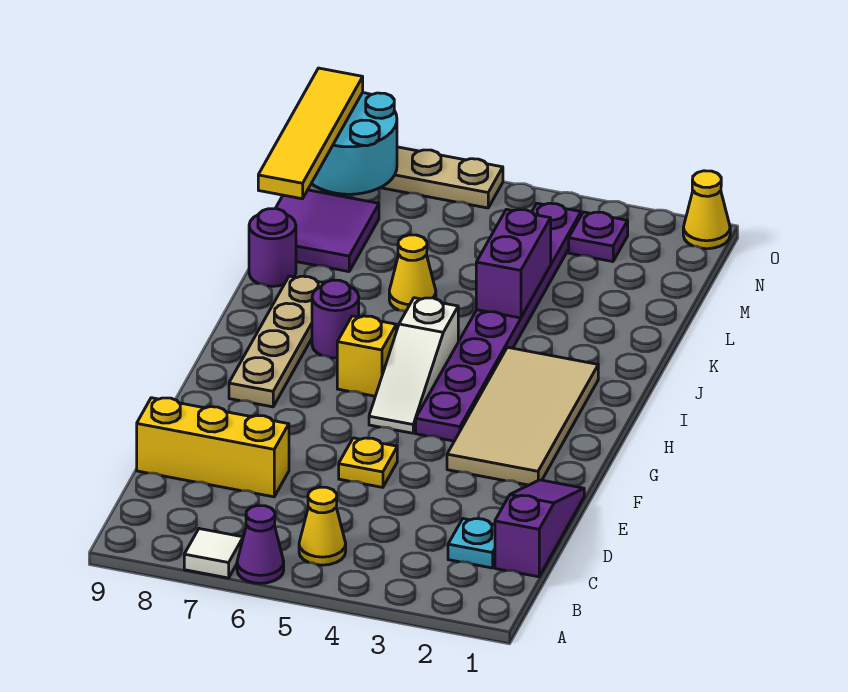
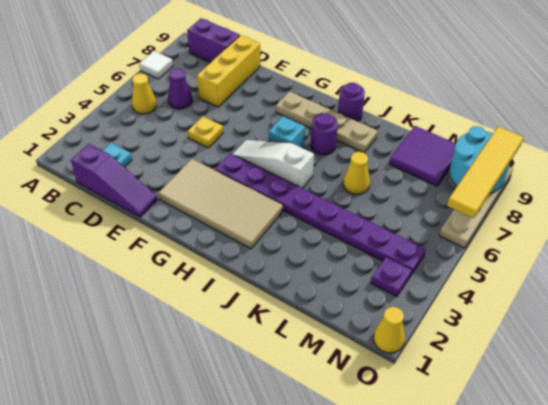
purple 1x1 cone [237,506,284,583] -> purple 1x1 cone moved to [168,69,192,109]
yellow 1x1 brick [337,316,396,396] -> cyan 1x1 brick [269,116,305,149]
purple 1x2 brick [476,209,551,318] -> purple 1x2 brick moved to [187,18,240,62]
purple 1x1 round brick [249,209,296,286] -> purple 1x1 round brick moved to [338,83,365,122]
yellow 1x4 tile [258,68,363,199] -> yellow 1x4 tile turned to [447,126,524,218]

